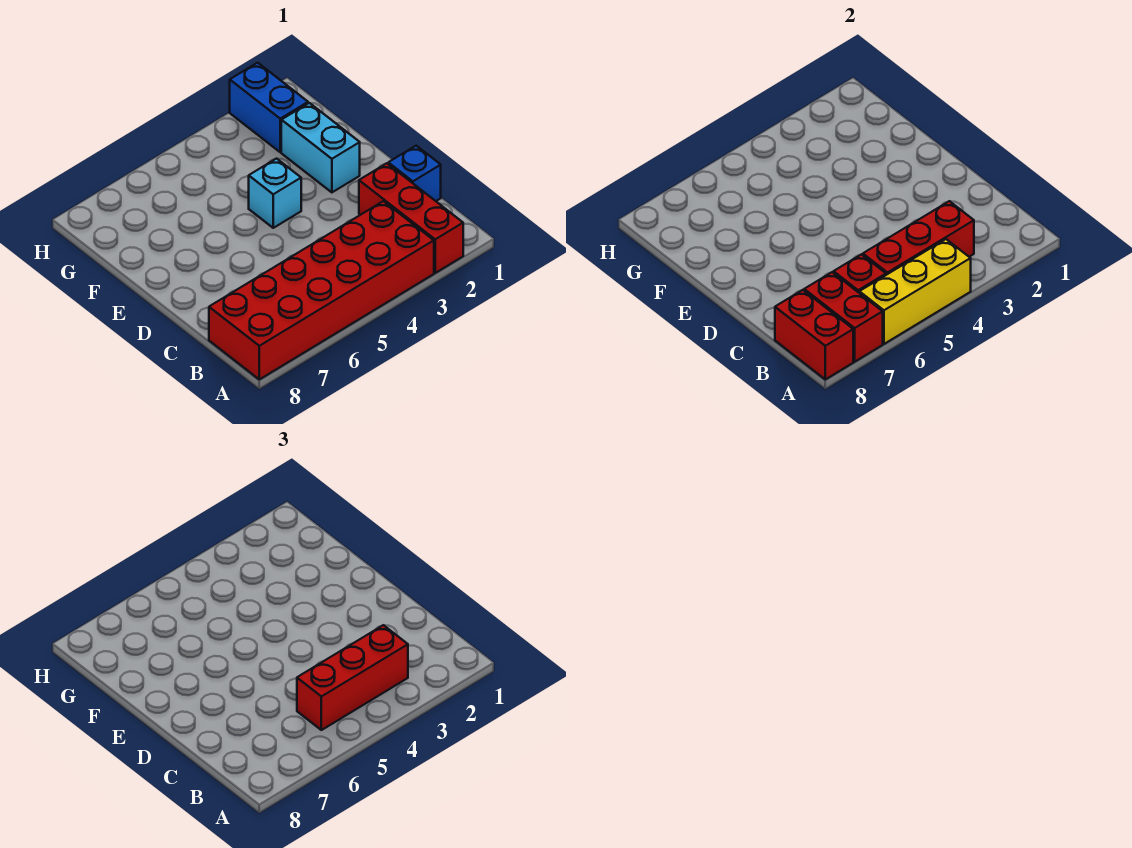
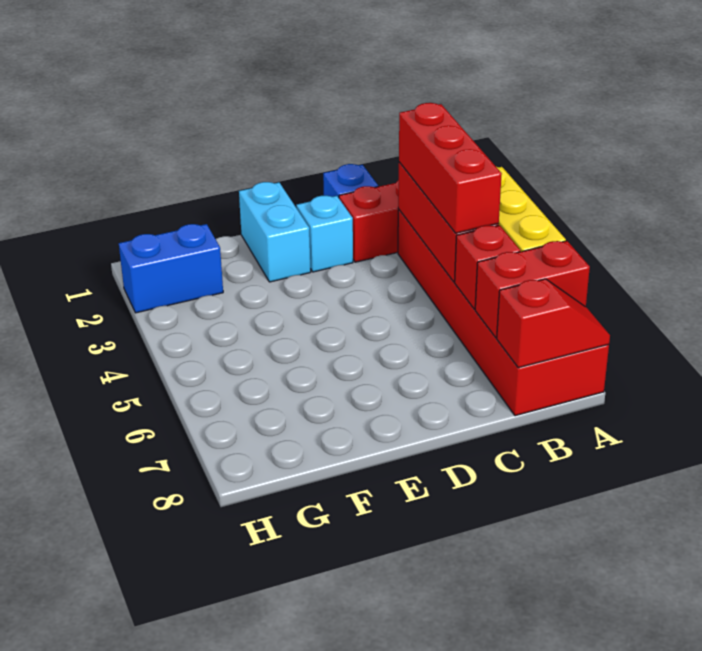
red 1x2 brick [775,290,853,379] -> red 1x2 slope [497,279,610,368]
cyan 1x2 brick [281,103,360,192] -> cyan 1x2 brick turned to [239,182,311,282]
cyan 1x1 brick [249,159,301,228] -> cyan 1x1 brick moved to [296,195,353,272]

